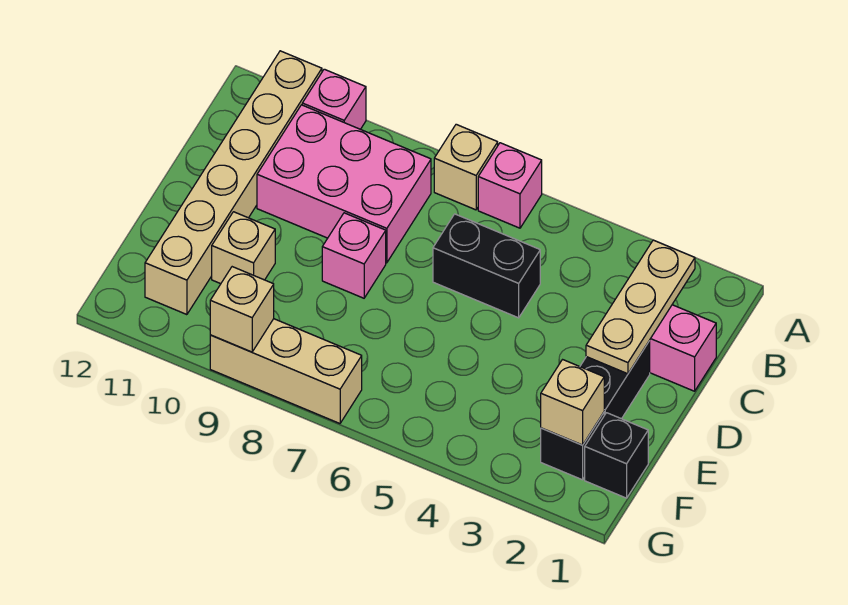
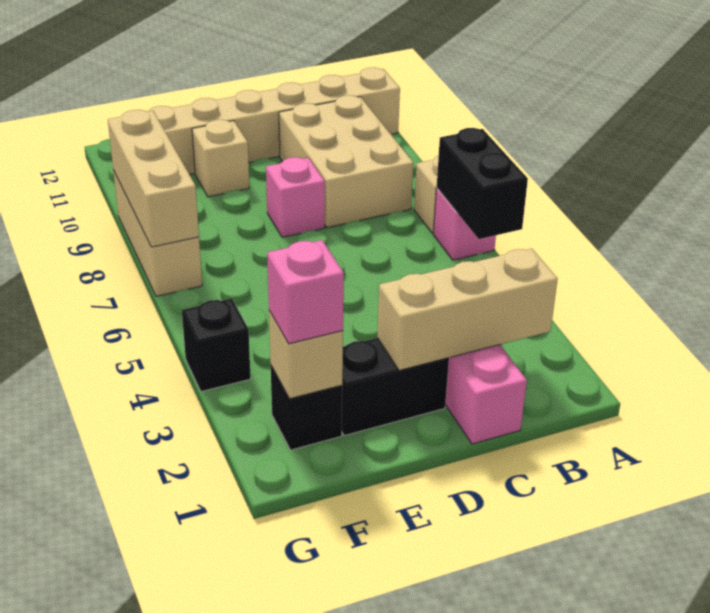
pink 1x1 brick [302,69,366,129] -> pink 1x1 brick moved to [267,240,344,344]
tan 1x3 plate [586,240,695,374] -> tan 1x3 brick [377,248,558,370]
pink 2x3 brick [257,105,431,263] -> tan 2x3 brick [279,95,414,228]
black 1x2 brick [433,214,540,318] -> black 1x2 brick moved to [437,128,528,239]
black 1x1 brick [585,413,648,498] -> black 1x1 brick moved to [182,298,251,392]
tan 1x1 brick [210,267,274,352] -> tan 1x3 brick [108,110,199,247]

